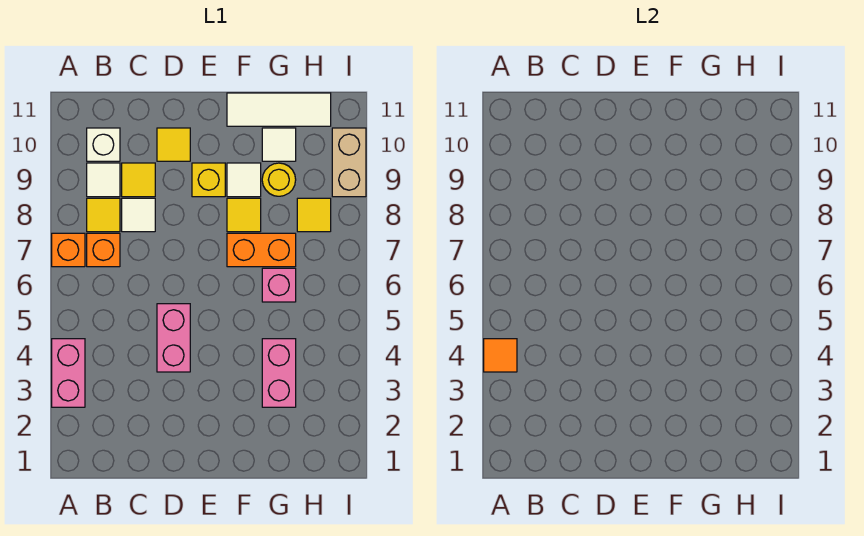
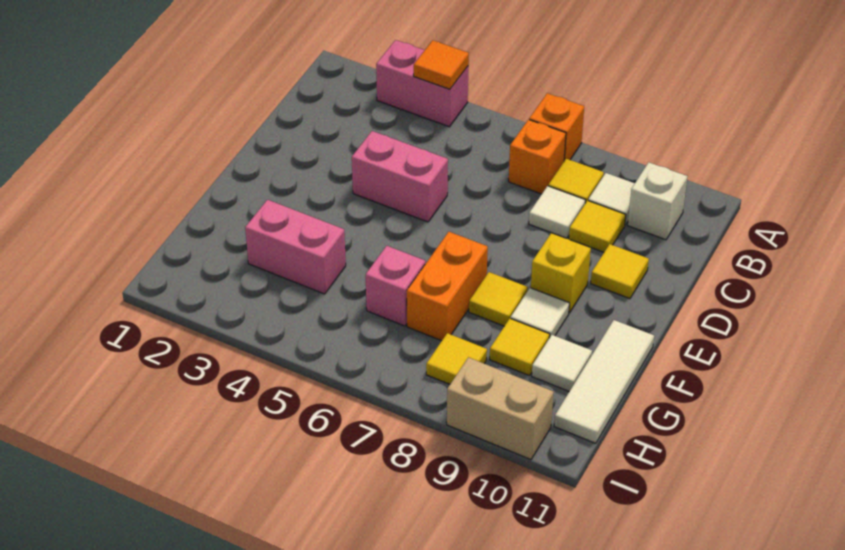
yellow 1x1 round brick [262,163,296,196] -> yellow 1x1 tile [490,318,550,376]

